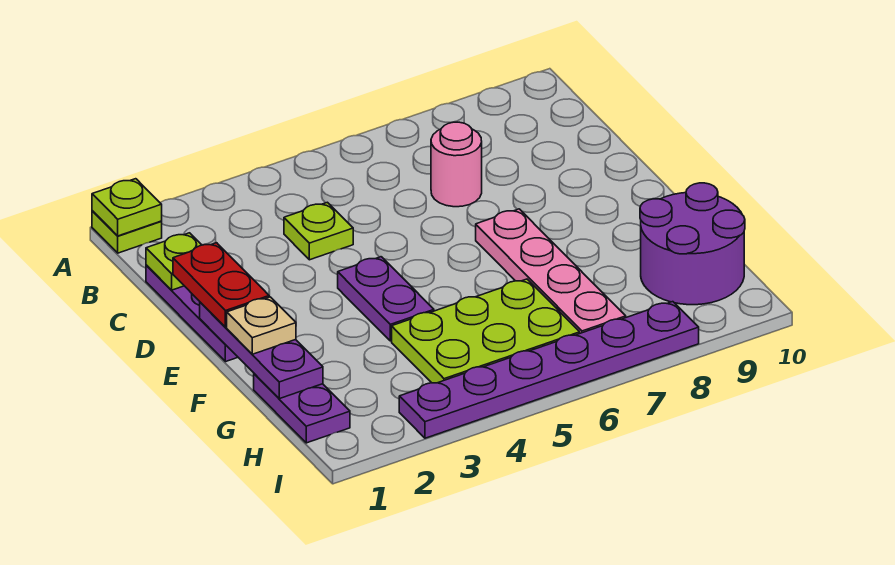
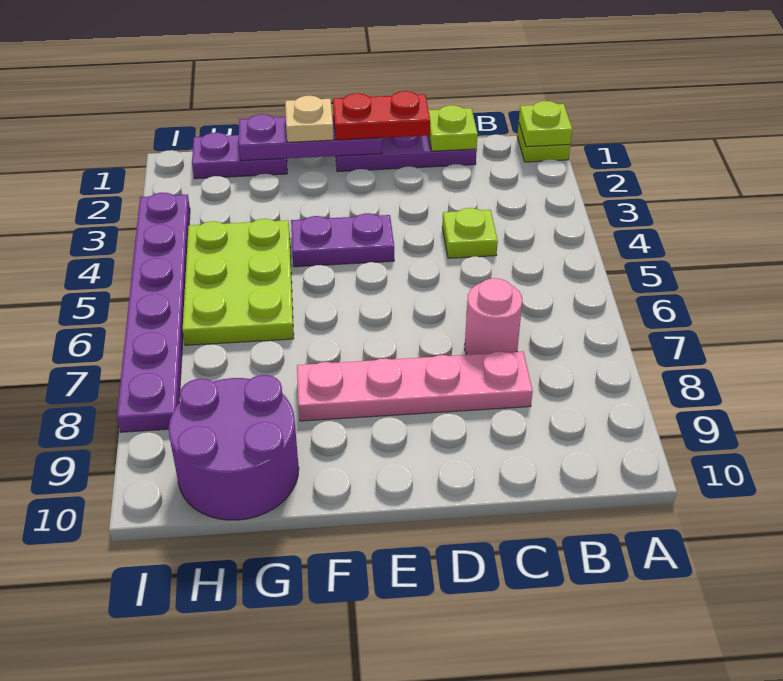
pink 1x4 plate [476,209,626,333] -> pink 1x4 plate moved to [297,351,533,421]

